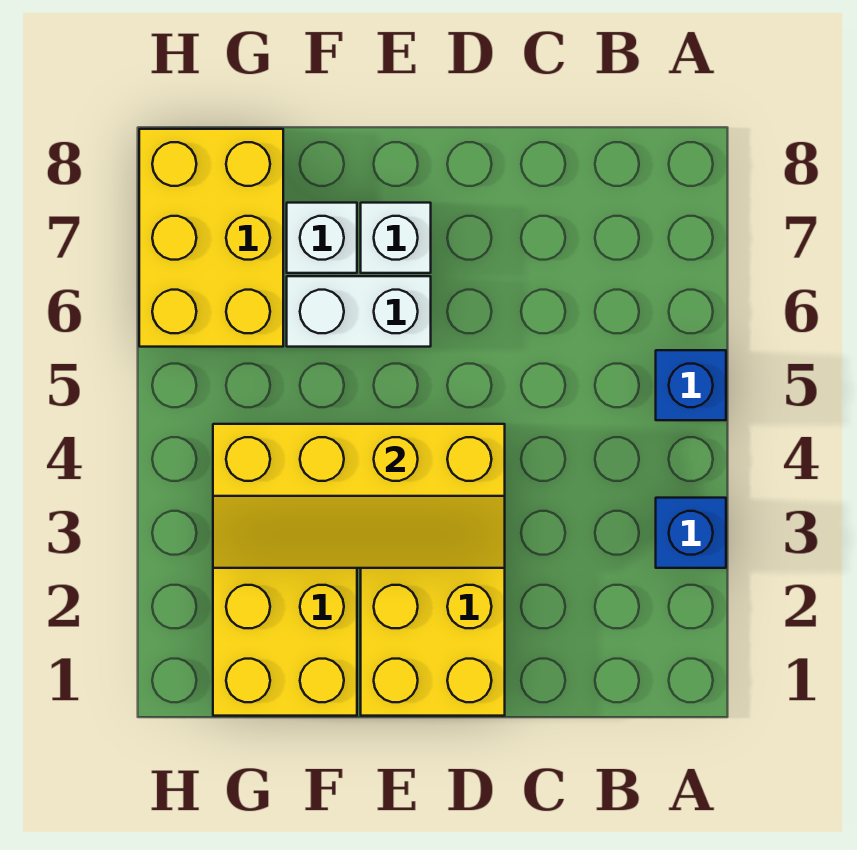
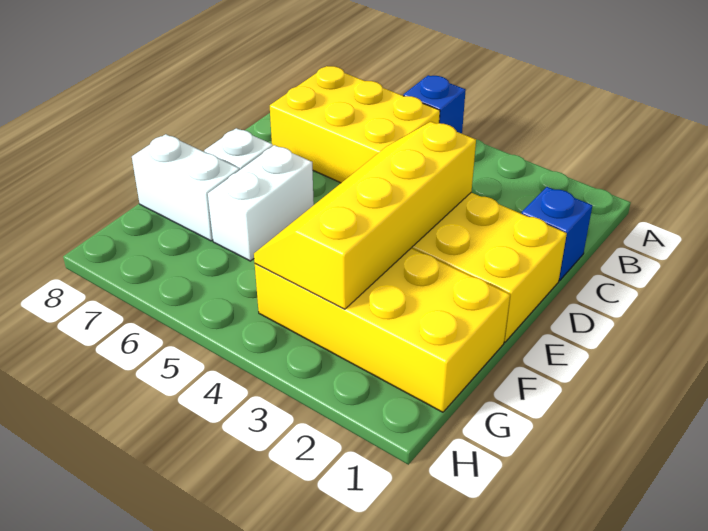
blue 1x1 brick [656,498,726,568] -> blue 1x1 brick moved to [521,187,592,281]
yellow 2x4 slope [213,424,505,568] -> yellow 2x4 slope turned to [254,122,476,309]
white 1x1 brick [287,203,357,273] -> white 1x2 brick [132,134,239,241]
yellow 2x3 brick [139,129,283,347] -> yellow 2x3 brick moved to [270,66,440,183]

